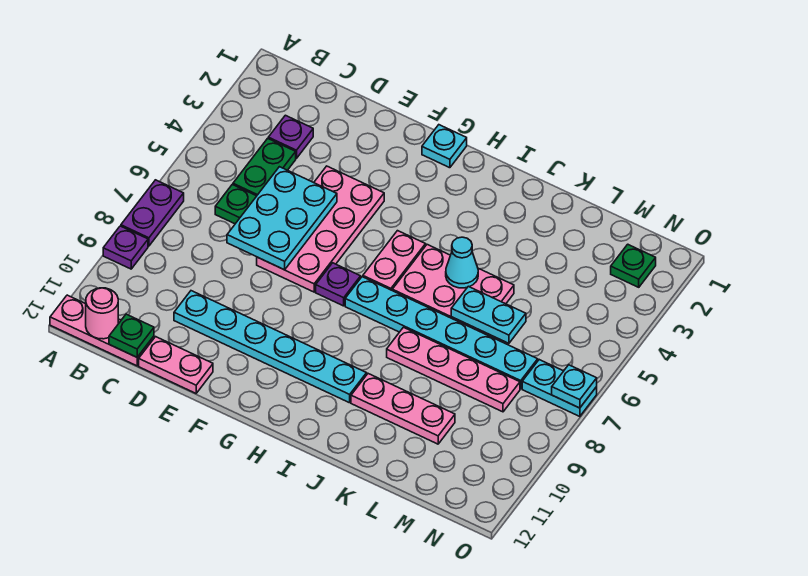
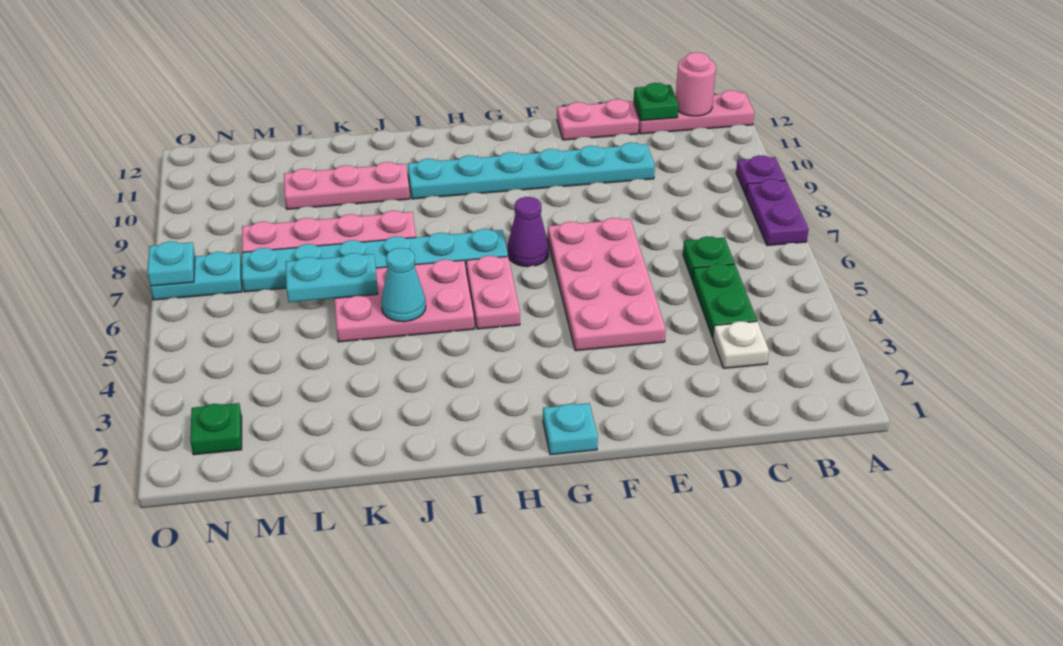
purple 1x1 plate [268,115,313,159] -> white 1x1 plate [713,321,769,368]
cyan 2x3 plate [227,167,337,270] -> none
purple 1x1 plate [316,263,361,306] -> purple 1x1 cone [508,197,549,267]

